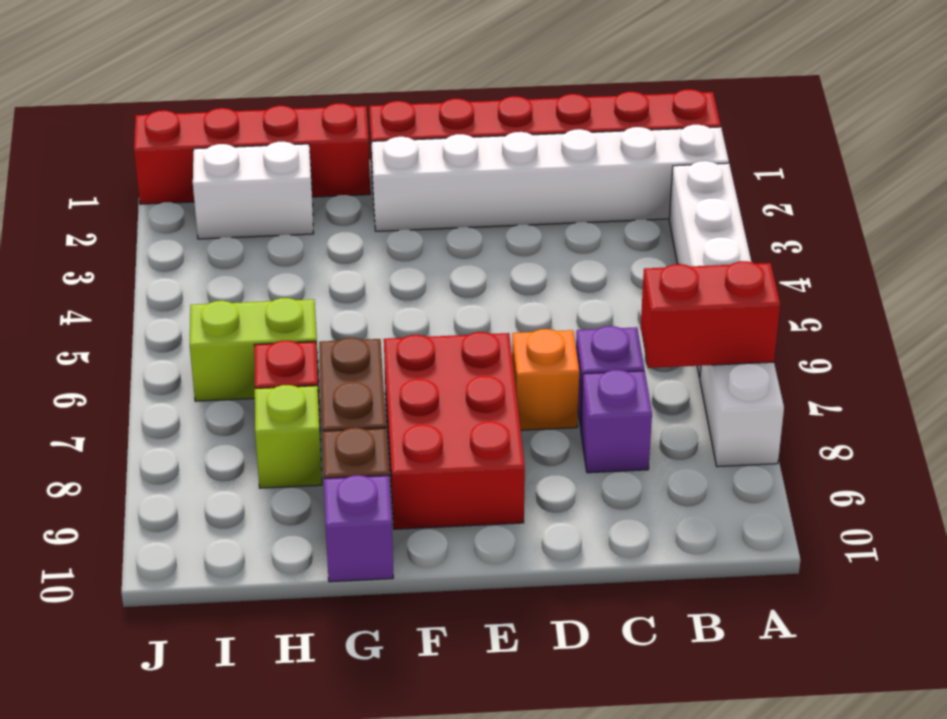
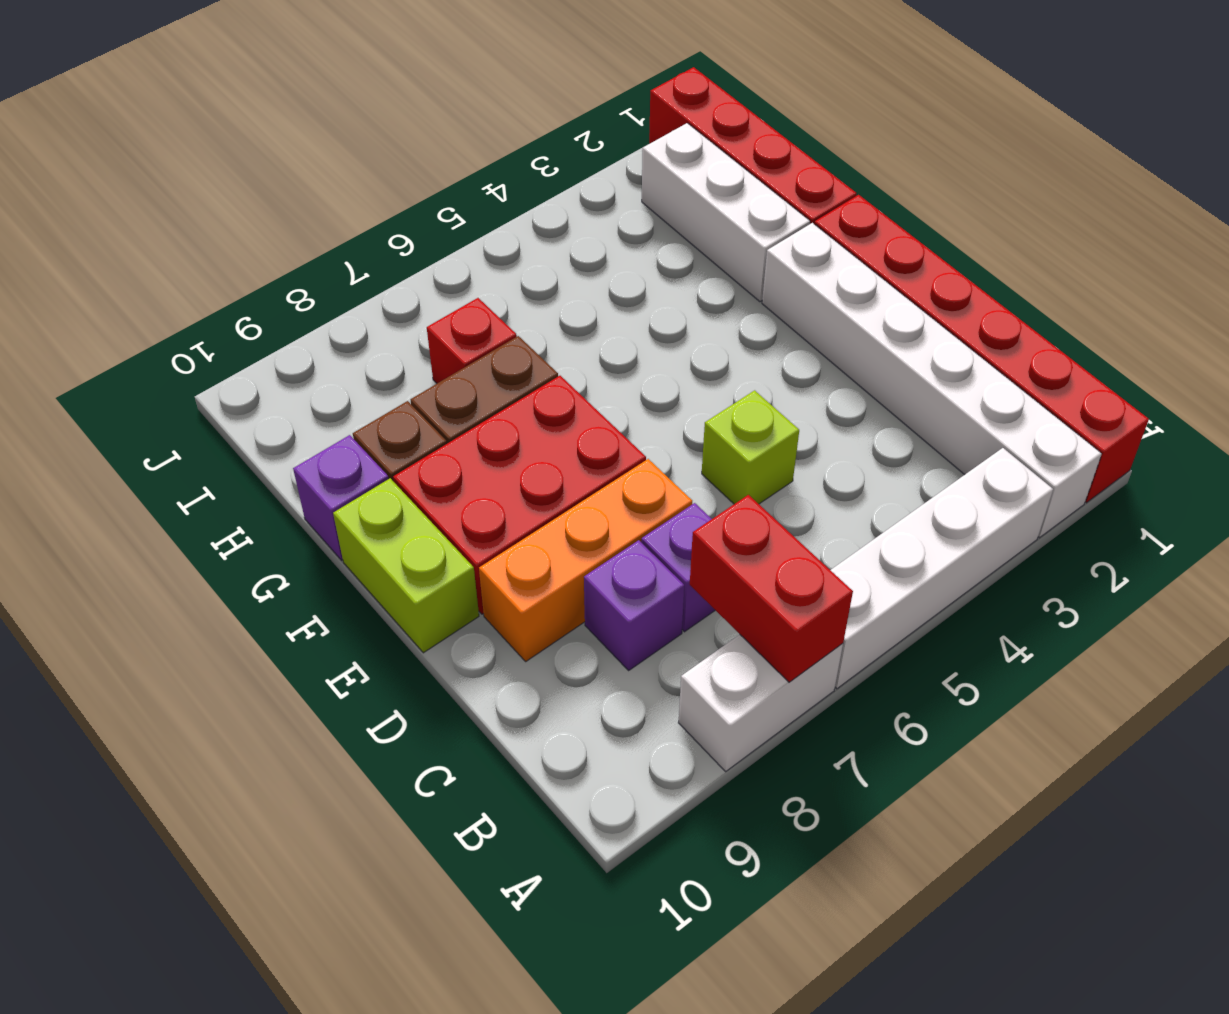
orange 1x1 brick [512,329,579,430] -> orange 1x3 brick [479,459,692,661]
white 1x2 brick [193,142,314,239] -> white 1x3 brick [642,123,810,302]
lime 1x2 brick [190,298,319,401] -> lime 1x2 brick moved to [333,478,479,653]
lime 1x1 brick [255,385,322,488] -> lime 1x1 brick moved to [702,390,799,504]

